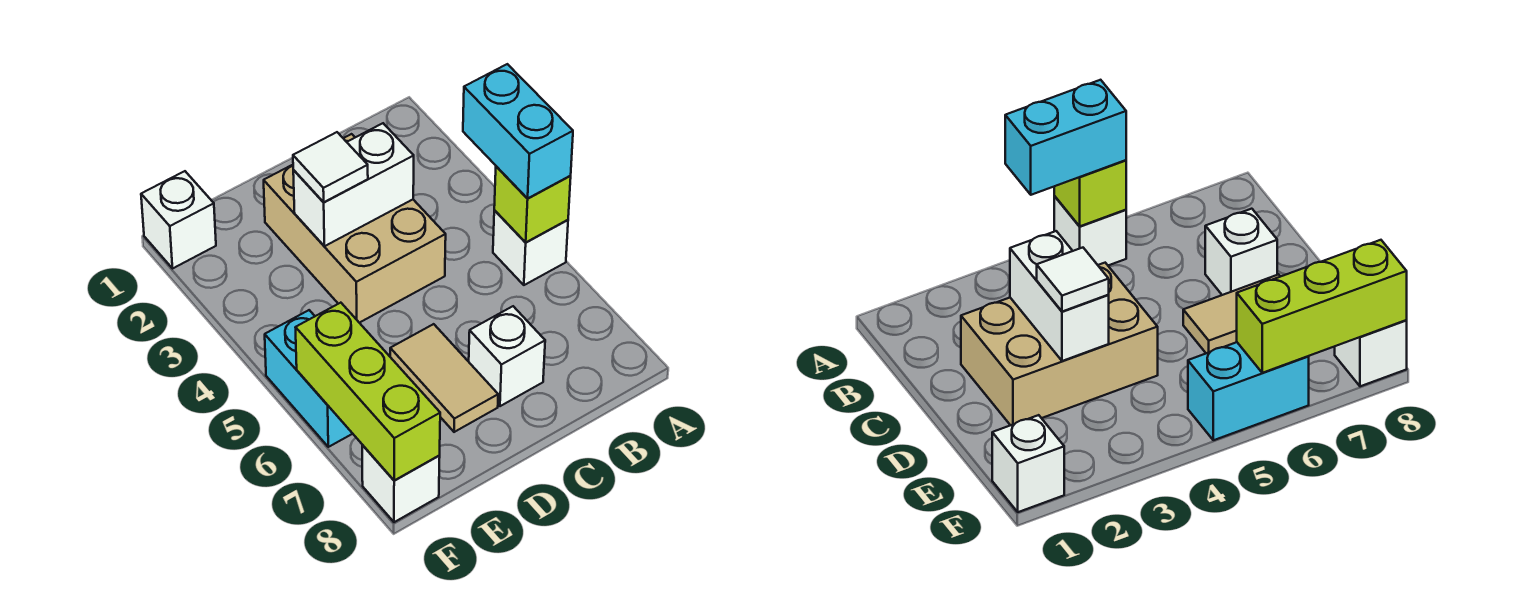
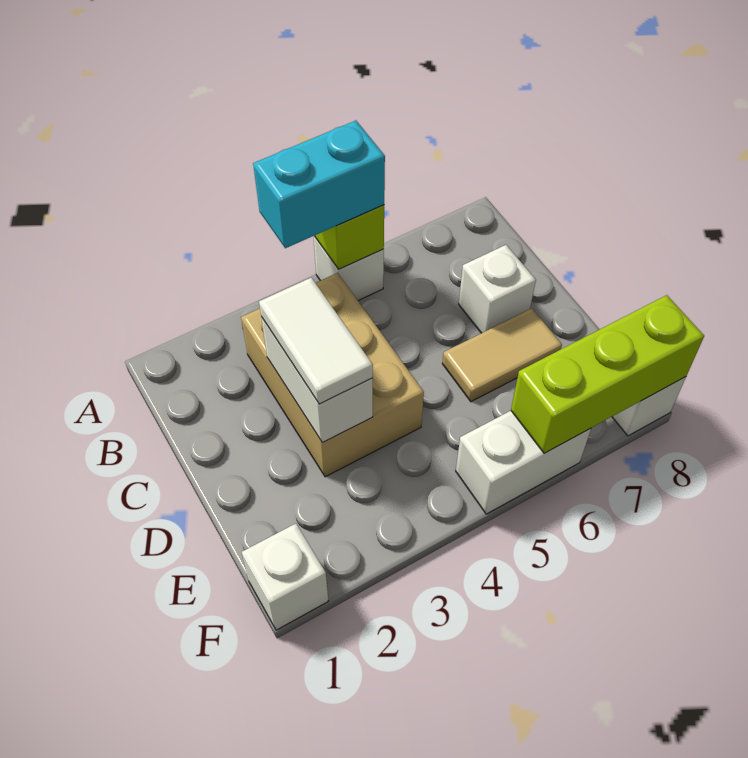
tan 2x3 brick [264,134,446,323] -> tan 2x3 brick turned to [241,273,424,477]
white 1x1 tile [293,132,368,202] -> white 1x2 tile [259,278,373,404]
cyan 1x2 brick [265,310,353,447] -> white 1x2 brick [456,411,591,514]

